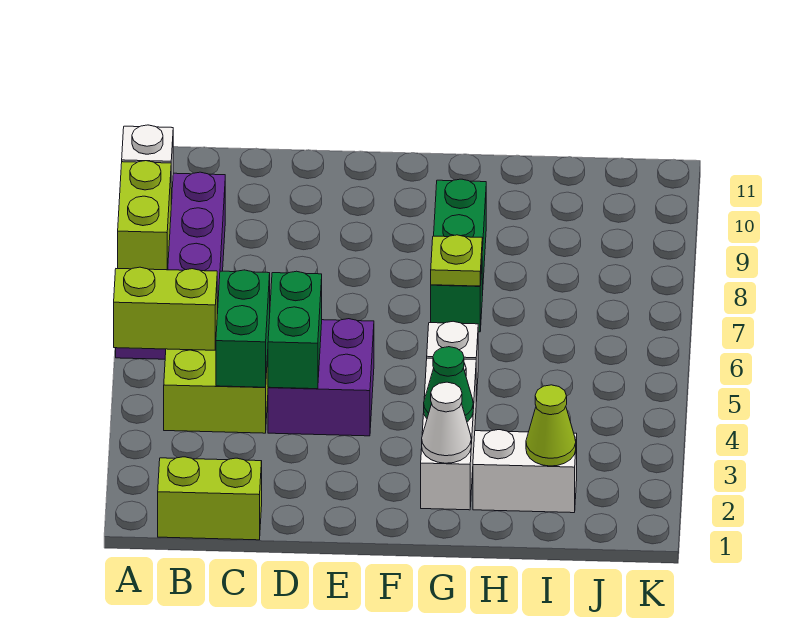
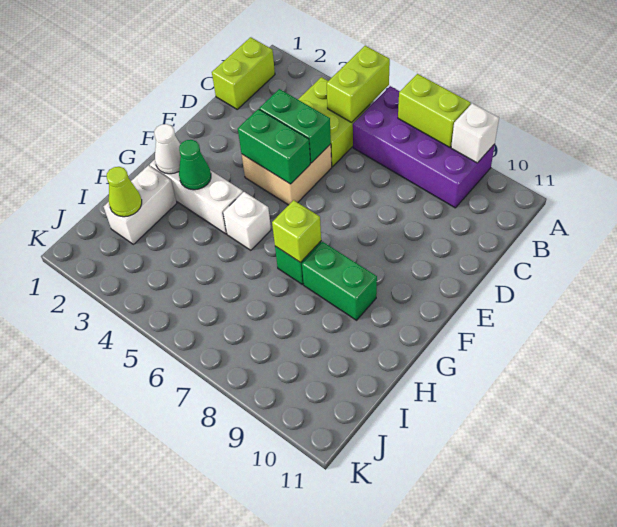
green 1x2 brick [216,270,270,387] -> green 1x2 brick moved to [238,109,310,184]
purple 2x2 brick [268,319,374,436] -> tan 2x2 brick [242,144,332,205]
lime 1x1 plate [431,235,482,286] -> lime 1x1 brick [272,200,321,263]

